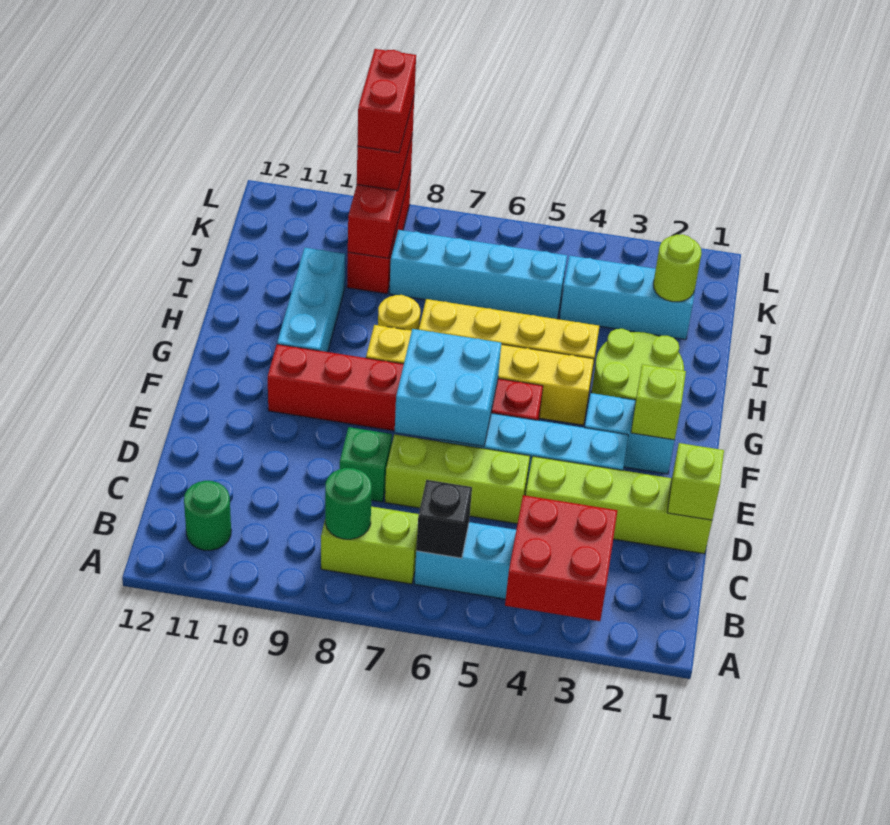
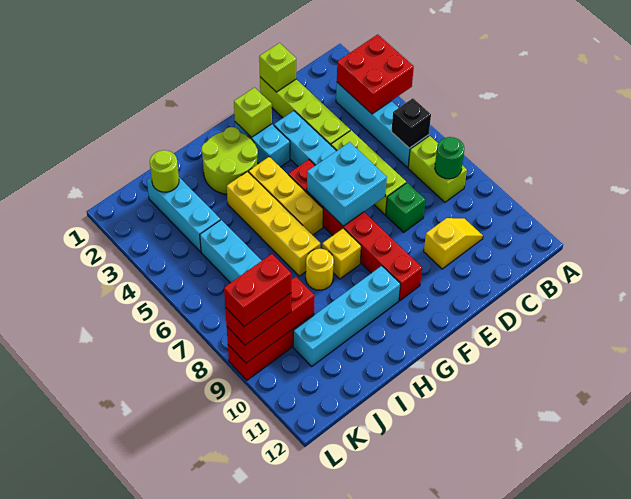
green 1x1 round brick [184,481,231,550] -> none
none -> yellow 1x2 slope [424,218,483,269]
cyan 1x3 brick [277,248,345,352] -> cyan 1x4 brick [293,266,400,366]

